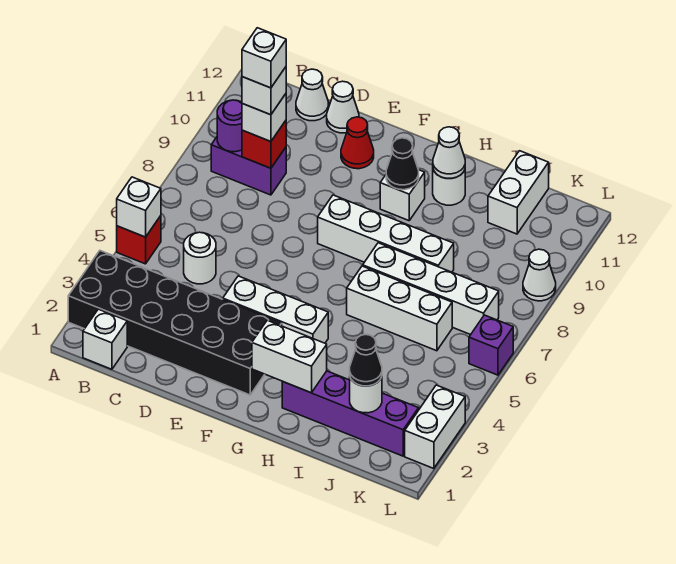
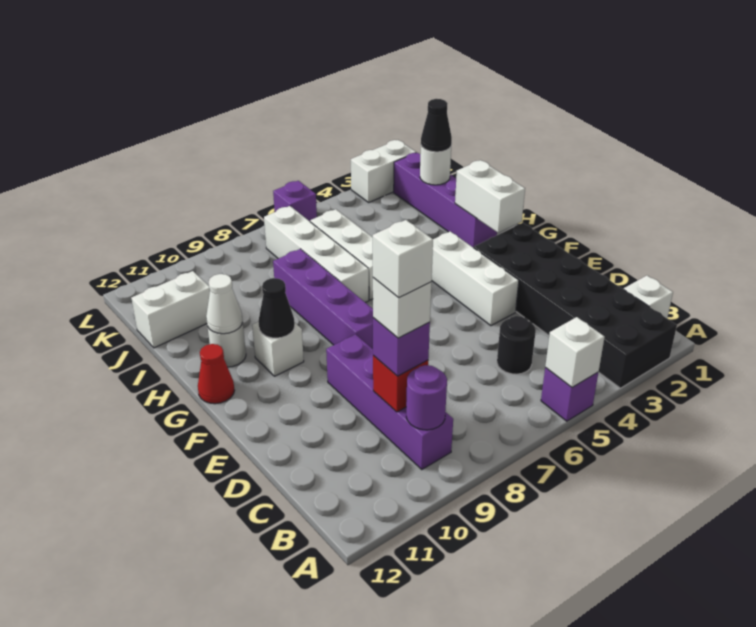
red 1x1 brick [117,216,161,264] -> purple 1x1 brick [541,368,598,421]
purple 1x2 brick [211,137,286,195] -> purple 1x4 brick [326,334,453,470]
white 1x1 round brick [184,232,216,284] -> black 1x1 round brick [497,316,536,374]
white 1x1 brick [242,94,286,142] -> purple 1x1 brick [373,318,430,376]
white 1x1 cone [296,69,329,121] -> none
white 1x1 cone [327,81,359,133] -> none
red 1x1 cone [341,117,374,169] -> red 1x1 cone moved to [198,344,235,404]
white 1x4 brick [318,195,454,272] -> purple 1x4 brick [273,249,373,349]
white 1x1 cone [523,249,556,301] -> none

